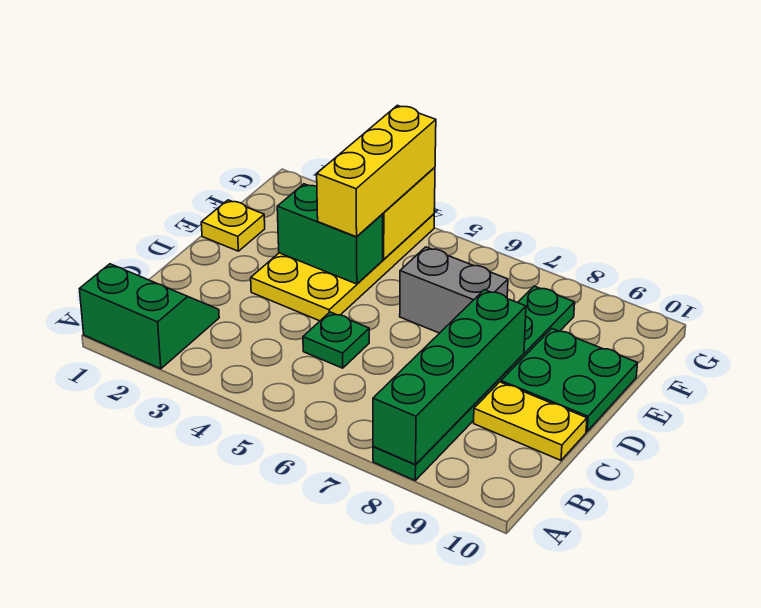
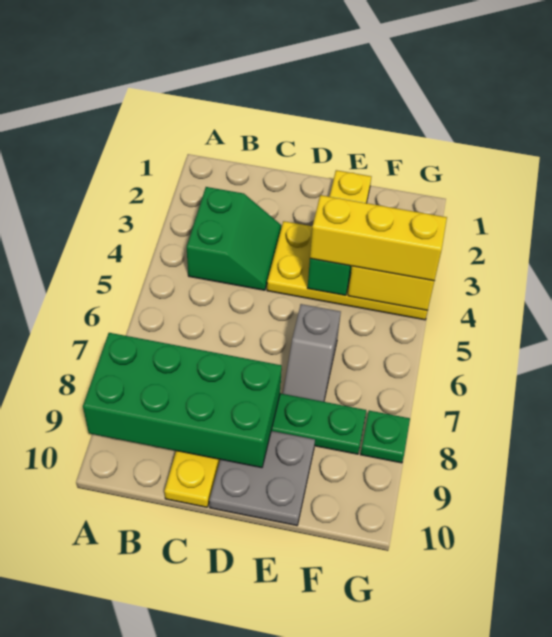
green 2x2 slope [80,264,219,369] -> green 2x2 slope moved to [187,187,281,290]
green 1x4 brick [373,290,526,465] -> green 2x4 brick [83,333,282,468]
green 1x1 plate [303,312,369,368] -> green 1x1 plate moved to [360,411,410,463]
green 2x2 plate [501,329,637,431] -> grey 2x2 plate [209,431,315,526]
grey 1x2 brick [400,247,508,333] -> grey 1x2 slope [283,304,341,402]

